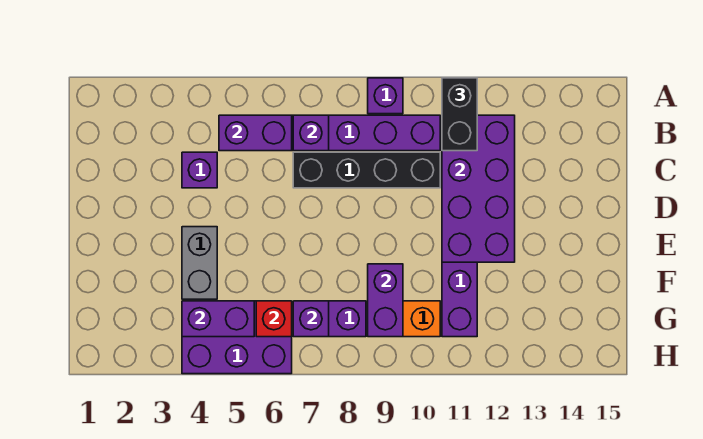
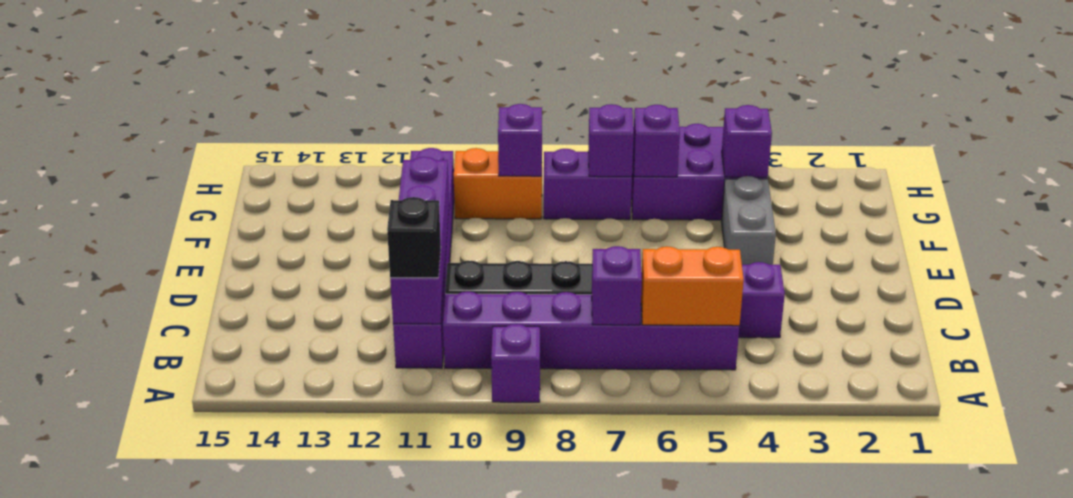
black 1x2 brick [442,78,477,151] -> black 1x1 brick [387,197,441,278]
purple 1x2 brick [219,115,292,151] -> orange 1x2 brick [641,246,744,326]
purple 2x4 brick [442,115,515,262] -> purple 1x4 brick [390,157,449,324]
purple 1x2 brick [368,264,403,337] -> purple 1x1 brick [498,104,542,176]
purple 1x2 brick [182,301,254,337] -> purple 1x1 brick [722,105,772,177]
red 1x1 brick [256,301,292,337] -> purple 1x1 brick [633,105,680,177]

